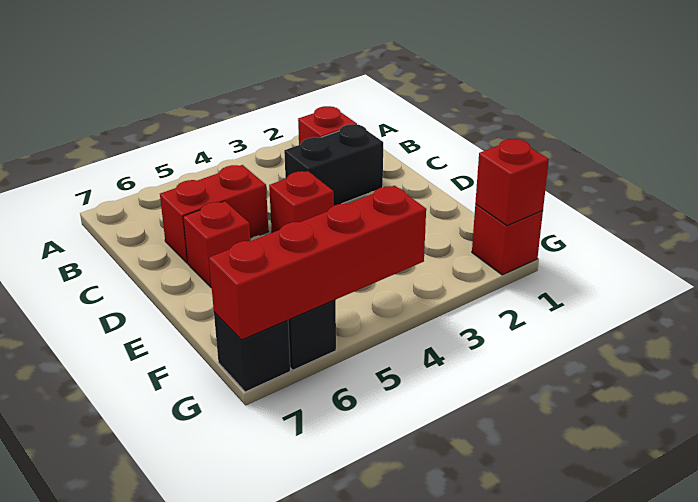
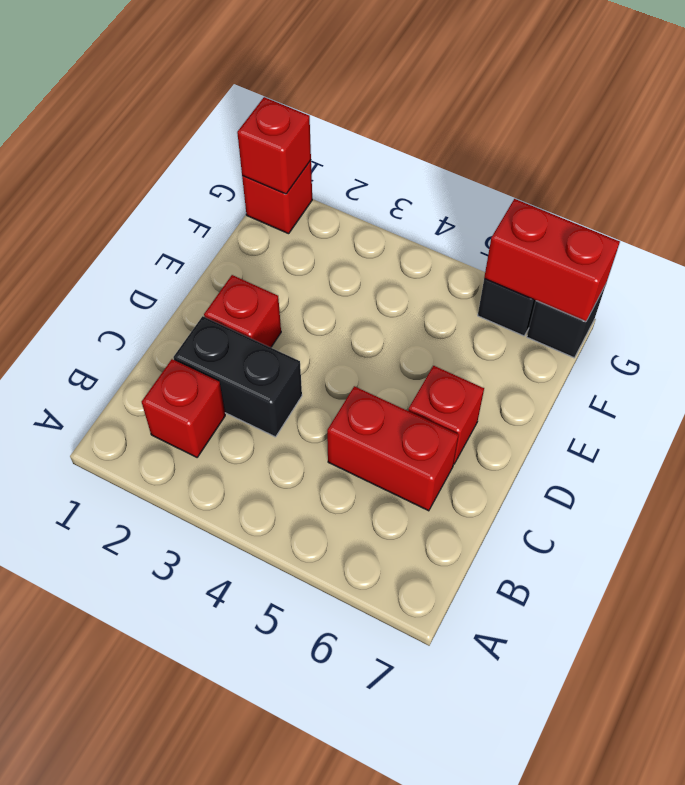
red 1x1 brick [269,171,334,233] -> red 1x1 brick moved to [204,275,281,347]
red 1x4 brick [209,186,426,340] -> red 1x2 brick [484,199,620,322]

